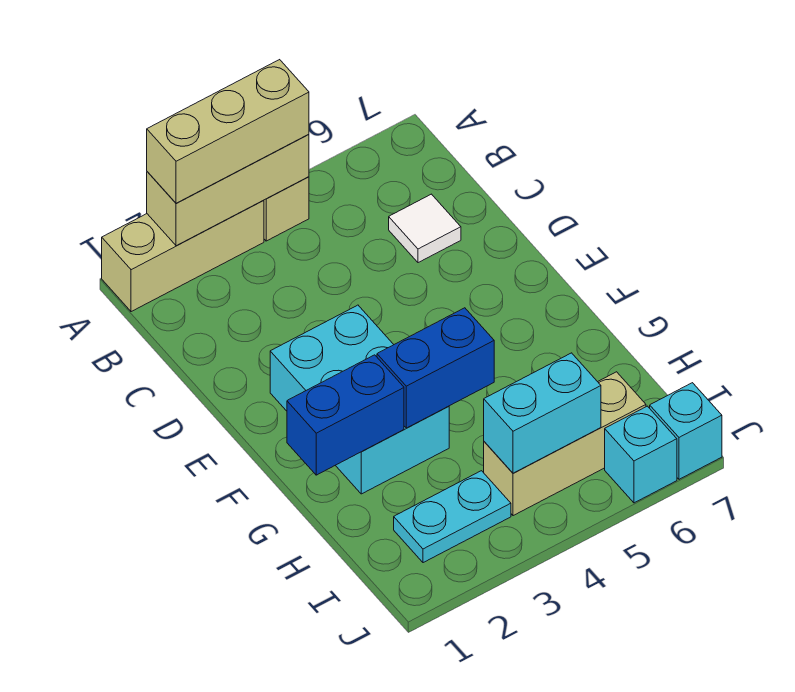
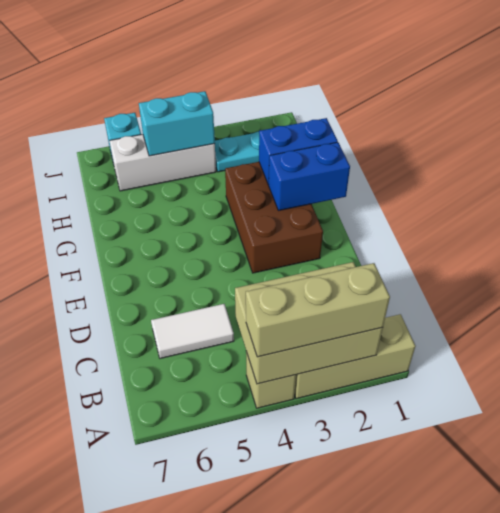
tan 1x3 brick [147,135,309,246] -> tan 2x3 brick [235,262,383,384]
white 1x1 tile [389,194,461,263] -> white 1x2 tile [151,304,234,358]
cyan 2x3 brick [270,305,449,494] -> brown 2x3 brick [225,162,323,273]
blue 1x2 brick [377,308,494,428] -> blue 1x2 brick moved to [269,142,350,211]
tan 1x3 brick [484,372,646,516] -> white 1x3 brick [109,134,216,191]
cyan 1x1 brick [650,383,722,479] -> none

